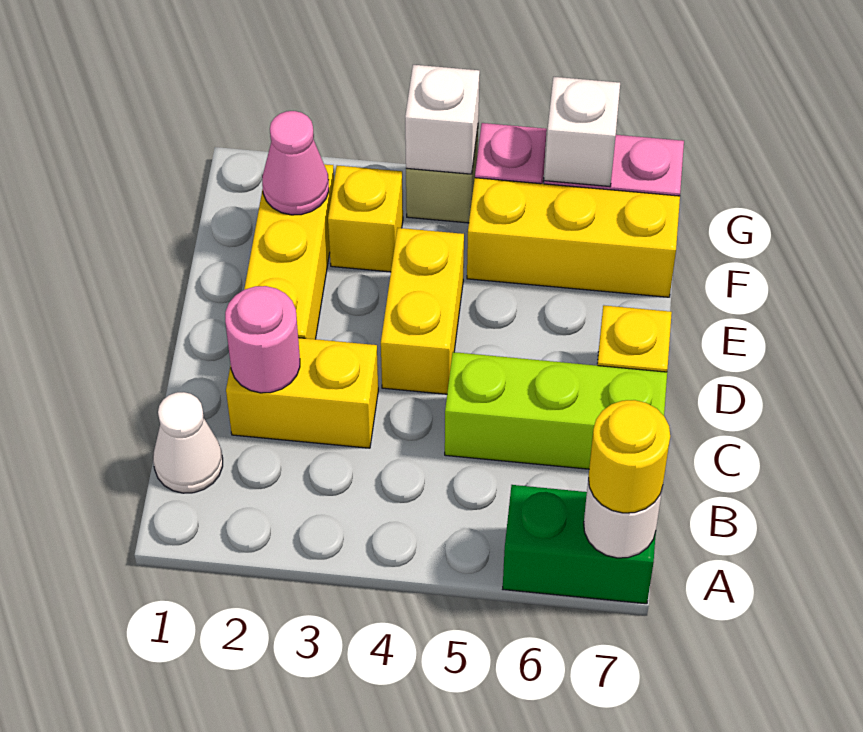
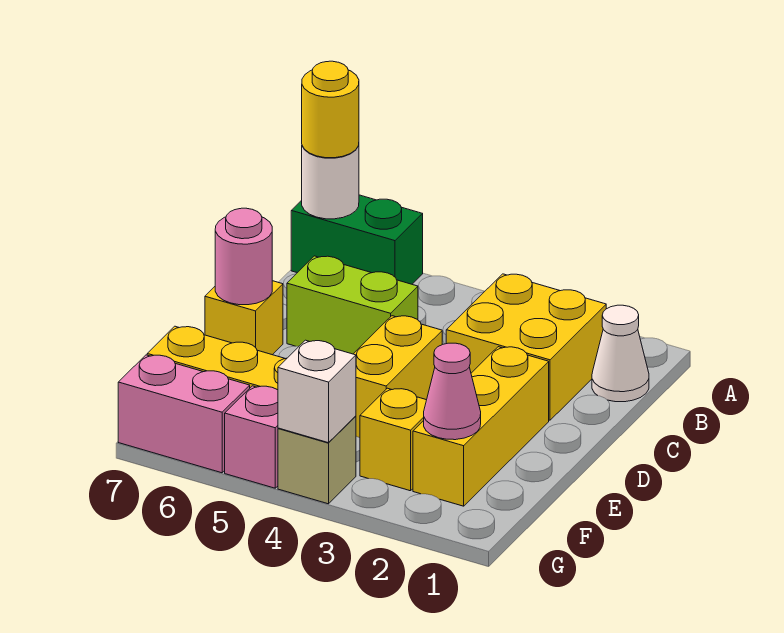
yellow 1x2 brick [226,338,378,448] -> yellow 2x2 brick [446,274,606,420]
pink 1x1 round brick [225,286,300,393] -> pink 1x1 round brick moved to [215,208,272,305]
lime 1x3 brick [445,352,667,469] -> lime 1x2 brick [287,256,418,354]
white 1x1 brick [544,77,620,187] -> none

